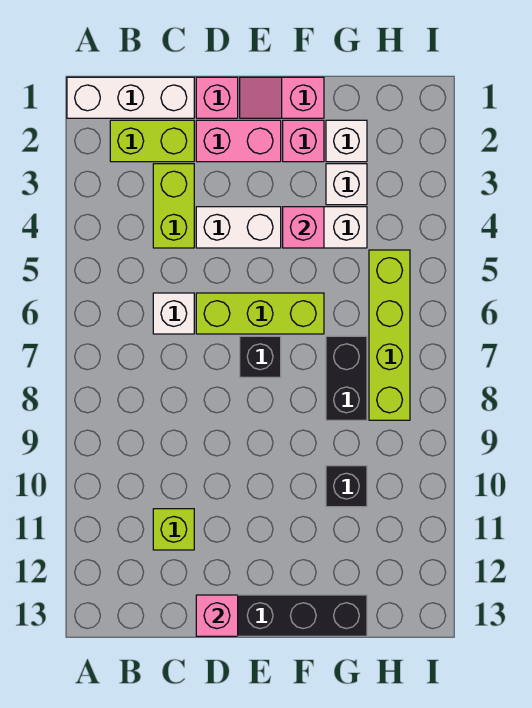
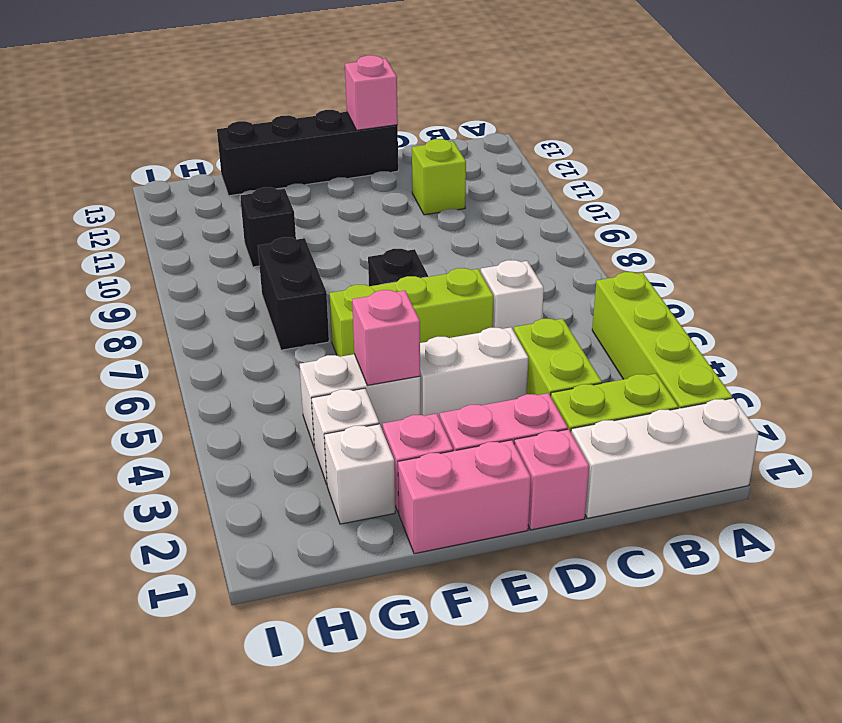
pink 1x2 slope [240,77,324,118] -> pink 1x2 brick [398,440,531,554]
lime 1x4 brick [369,250,410,420] -> lime 1x4 brick moved to [592,272,732,408]

